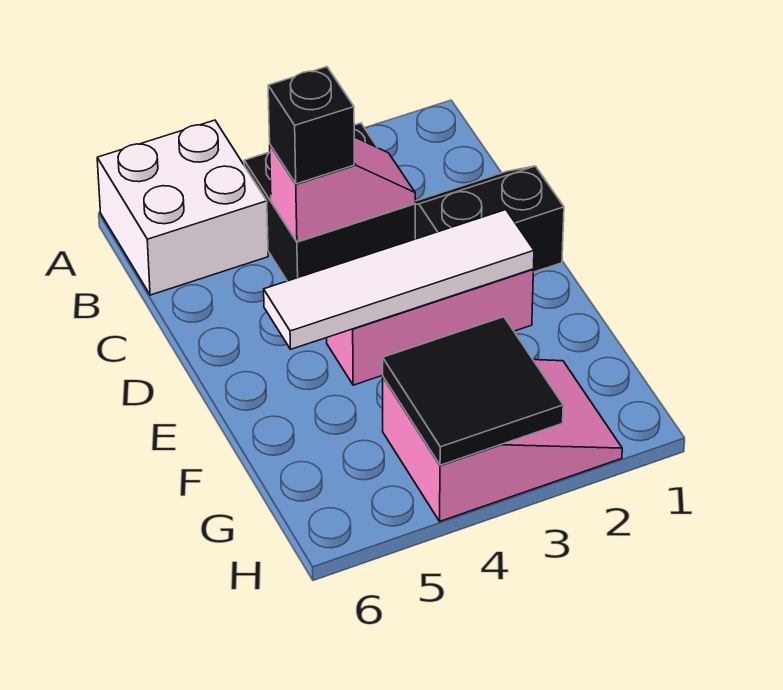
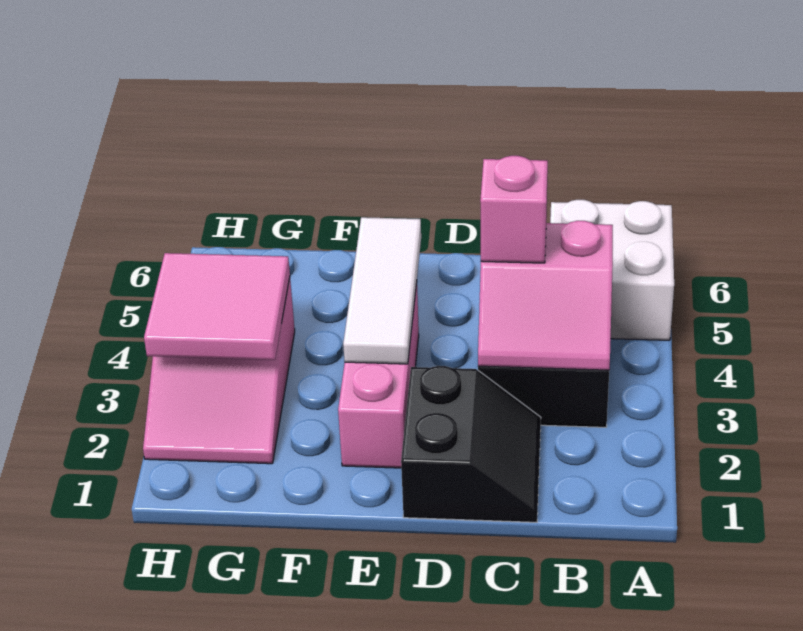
pink 1x2 slope [270,137,415,242] -> pink 2x2 slope [478,221,613,370]
black 1x1 brick [268,67,354,184] -> pink 1x1 brick [480,156,548,263]
white 1x4 tile [264,210,534,349] -> white 1x3 tile [343,217,421,364]
black 2x2 tile [383,317,563,465] -> pink 2x2 tile [144,253,290,360]

